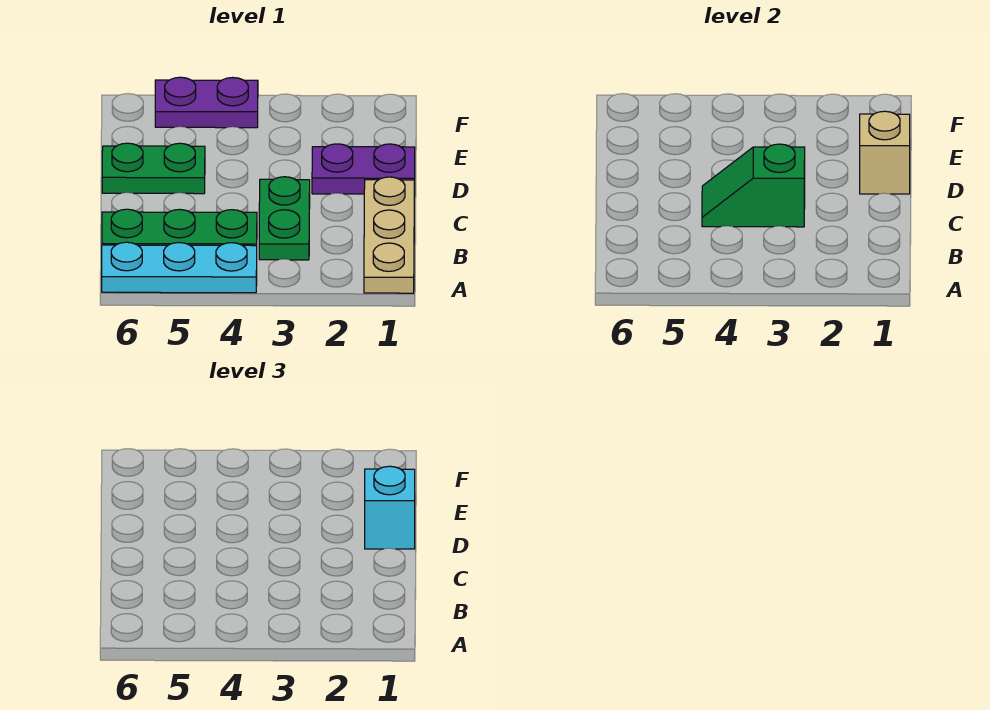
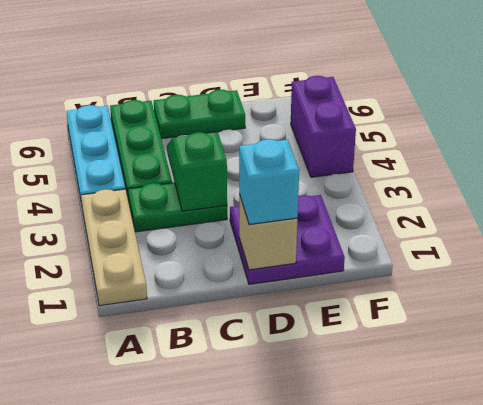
tan 1x3 plate [364,177,415,293] -> tan 1x3 plate turned to [81,189,147,306]
purple 1x2 plate [312,144,415,194] -> purple 2x2 plate [230,195,345,284]
green 1x2 plate [102,143,205,194] -> green 1x2 plate turned to [154,90,245,139]
purple 1x2 plate [155,77,258,128] -> purple 1x2 brick [291,76,356,177]

